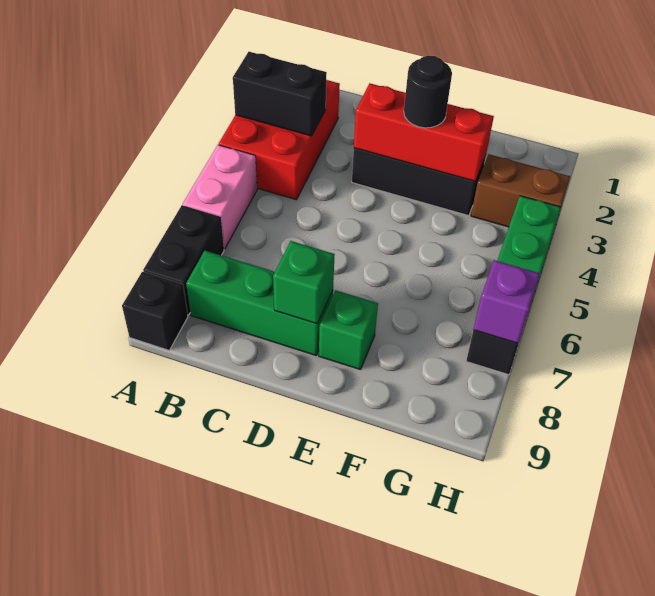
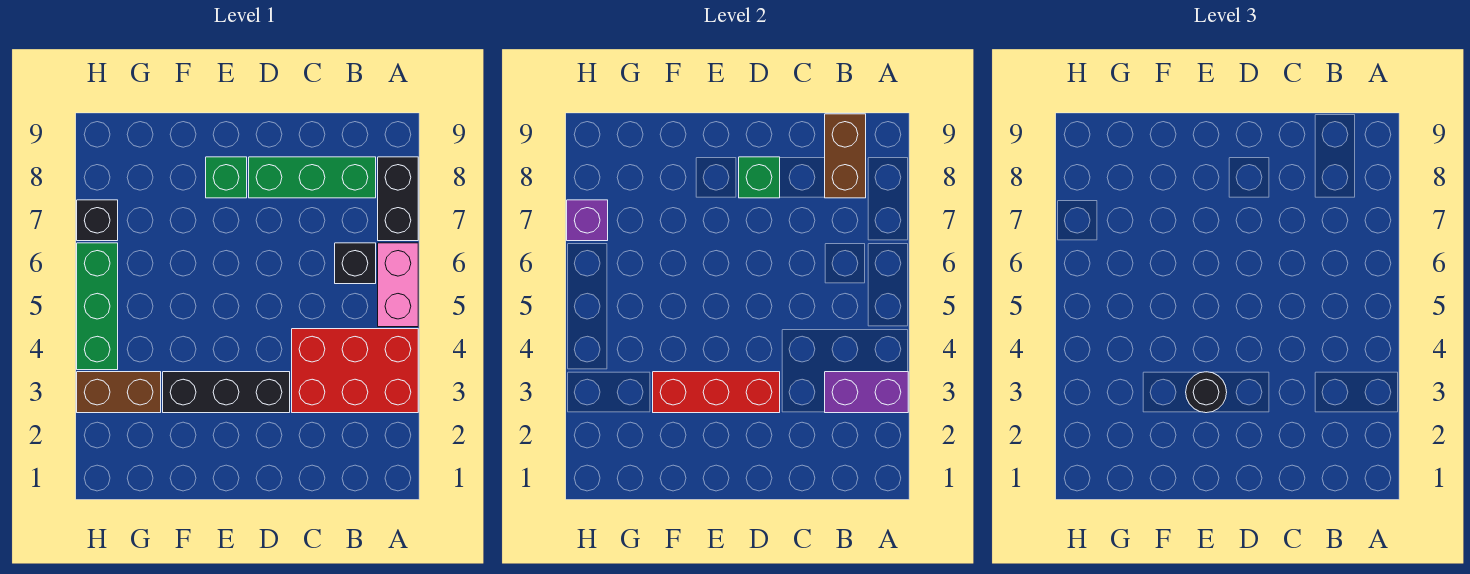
red 2x3 brick [219,80,340,200] -> red 2x3 brick turned to [292,329,418,413]
black 1x2 brick [233,52,327,136] -> purple 1x2 brick [825,372,908,413]
black 1x1 brick [122,272,188,350] -> black 1x1 brick moved to [335,243,376,284]
none -> brown 1x2 brick [825,114,866,198]

